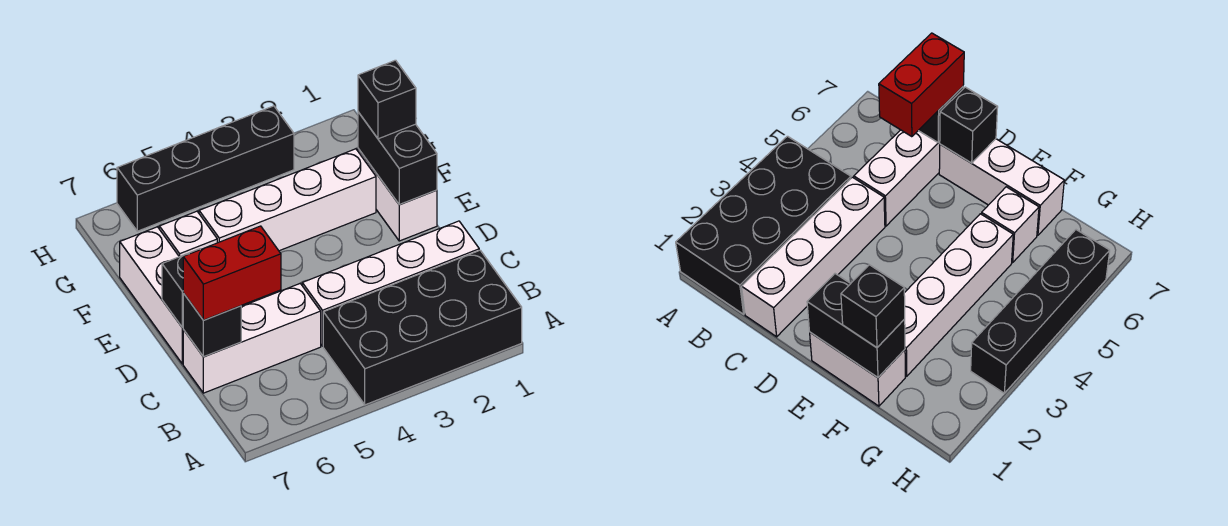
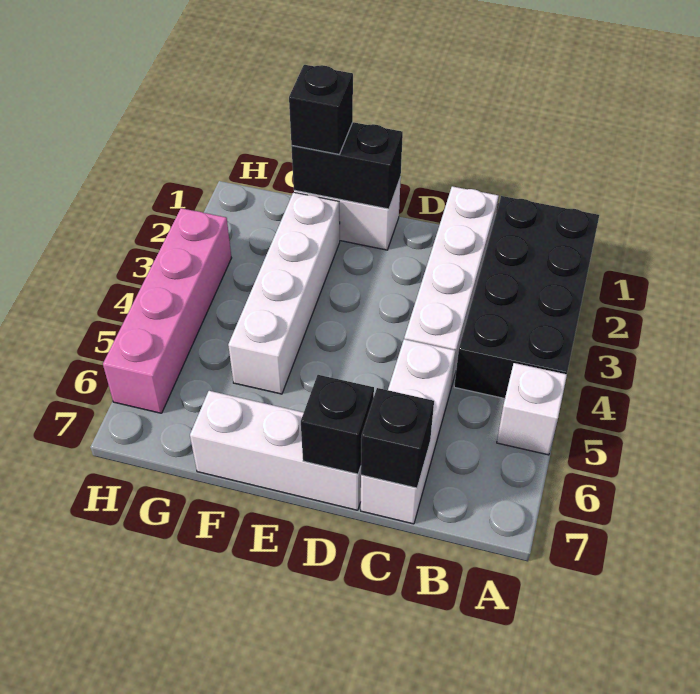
red 1x2 brick [183,226,281,320] -> none
white 1x1 brick [159,211,217,257] -> white 1x1 brick moved to [497,363,567,455]
black 1x4 brick [117,106,294,231] -> pink 1x4 brick [103,208,231,413]

